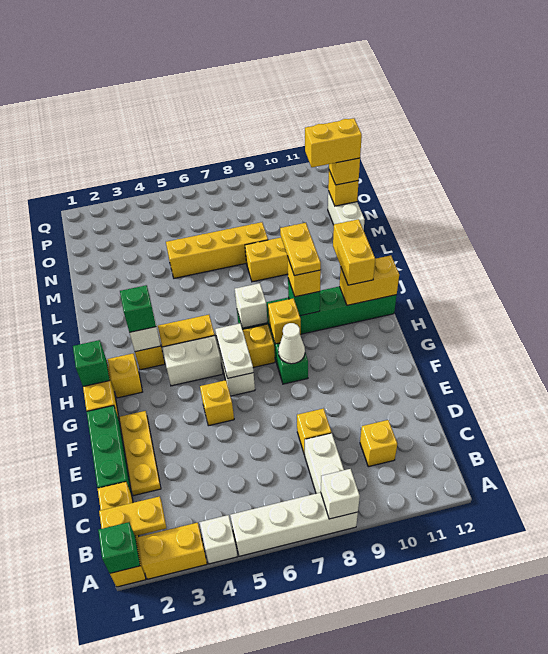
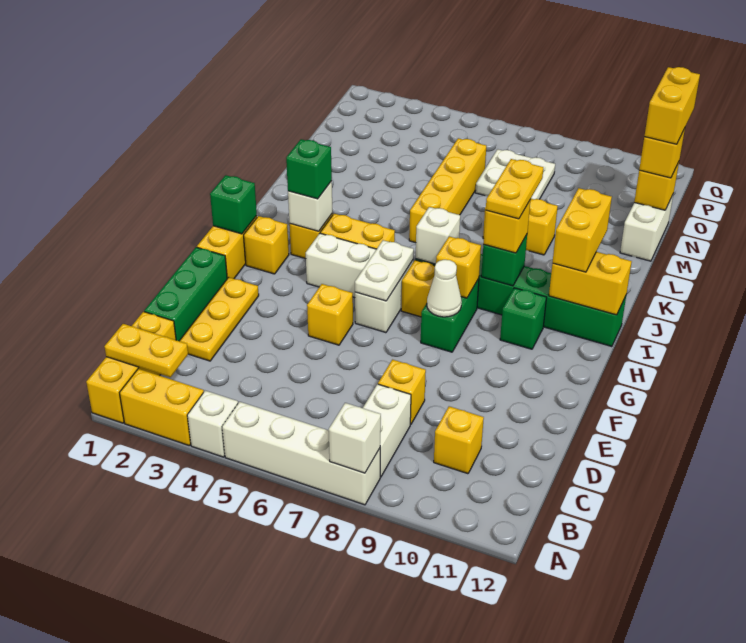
green 1x1 brick [98,522,140,573] -> green 1x1 brick moved to [500,288,547,349]
yellow 1x4 brick [166,222,268,278] -> yellow 1x4 brick turned to [409,138,486,243]
none -> white 2x2 plate [475,149,555,199]
yellow 1x2 brick [305,118,362,167] -> yellow 1x2 brick turned to [644,67,700,144]

